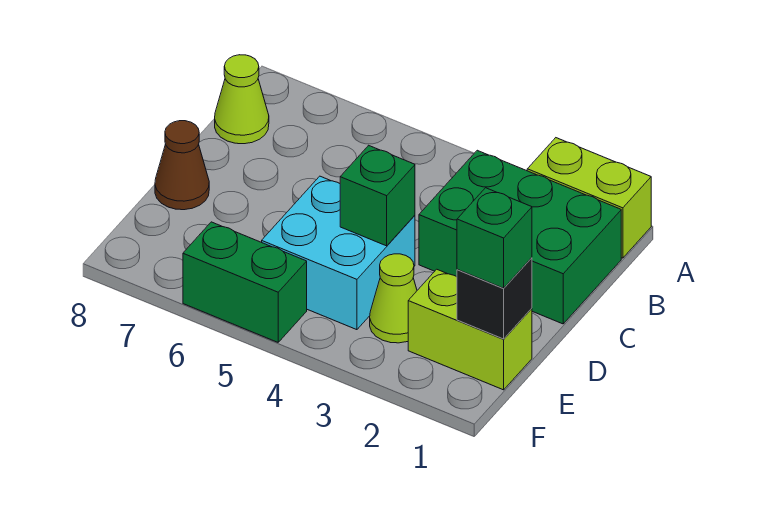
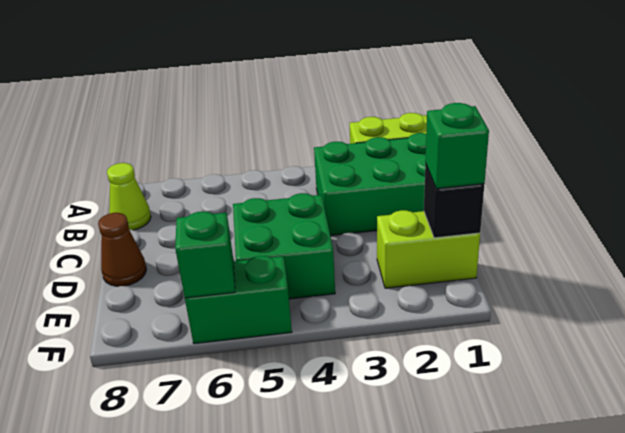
cyan 2x2 brick [262,176,415,330] -> green 2x2 brick [233,193,335,299]
green 1x1 brick [340,145,415,246] -> green 1x1 brick moved to [175,212,235,298]
lime 1x1 cone [370,254,417,343] -> none

